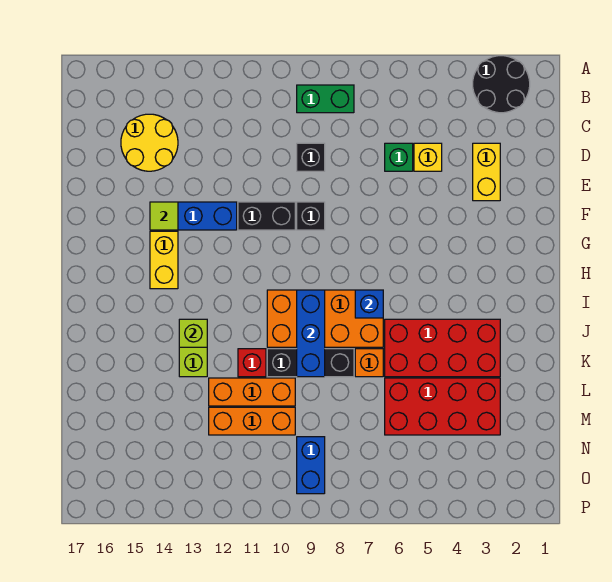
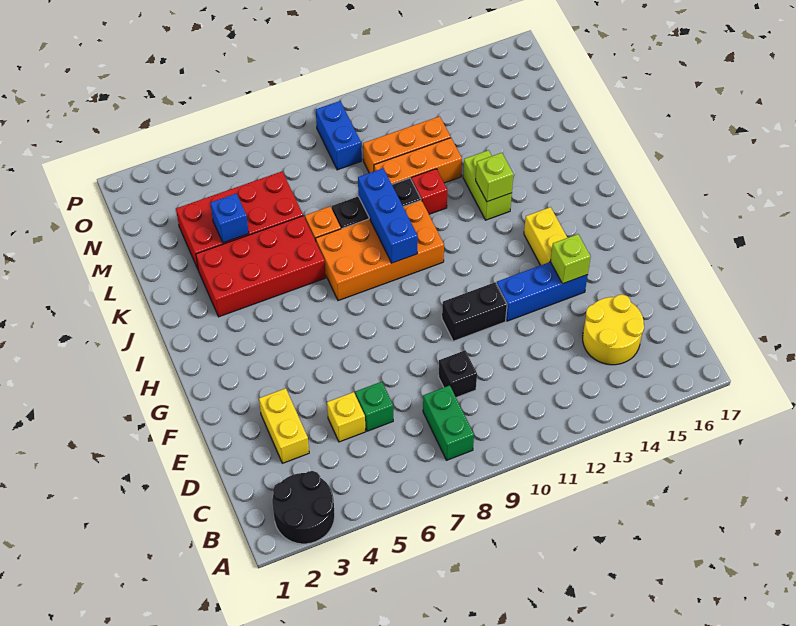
green 1x2 brick [297,85,354,113] -> green 1x2 brick turned to [423,385,474,460]
black 1x1 brick [297,202,325,230] -> none
lime 1x1 tile [150,202,178,230] -> lime 1x1 brick [550,234,591,284]
blue 1x1 brick [355,290,383,318] -> blue 1x1 brick moved to [210,194,249,243]

